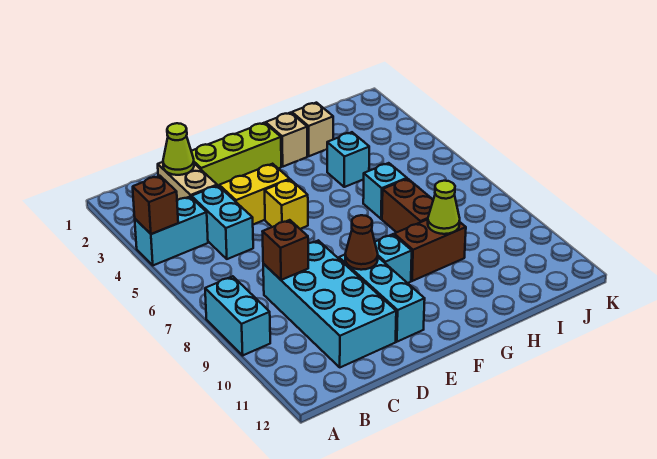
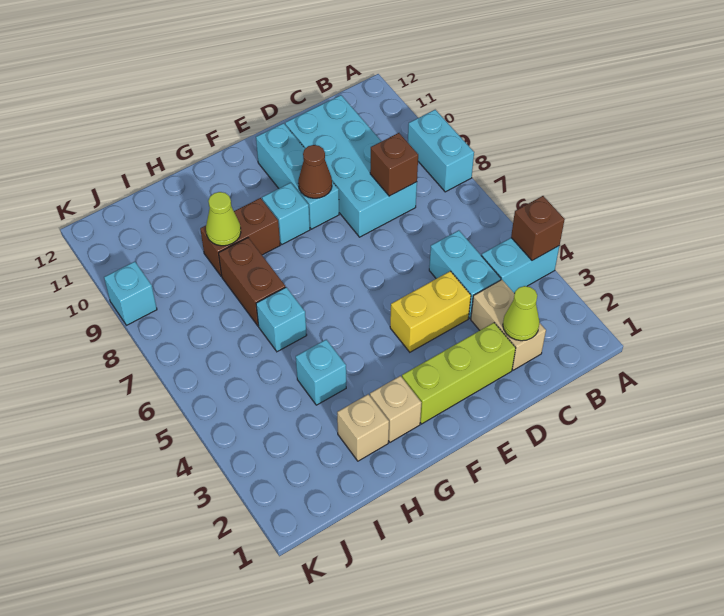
yellow 1x1 brick [265,180,308,229] -> none
none -> cyan 1x1 brick [104,262,157,325]

